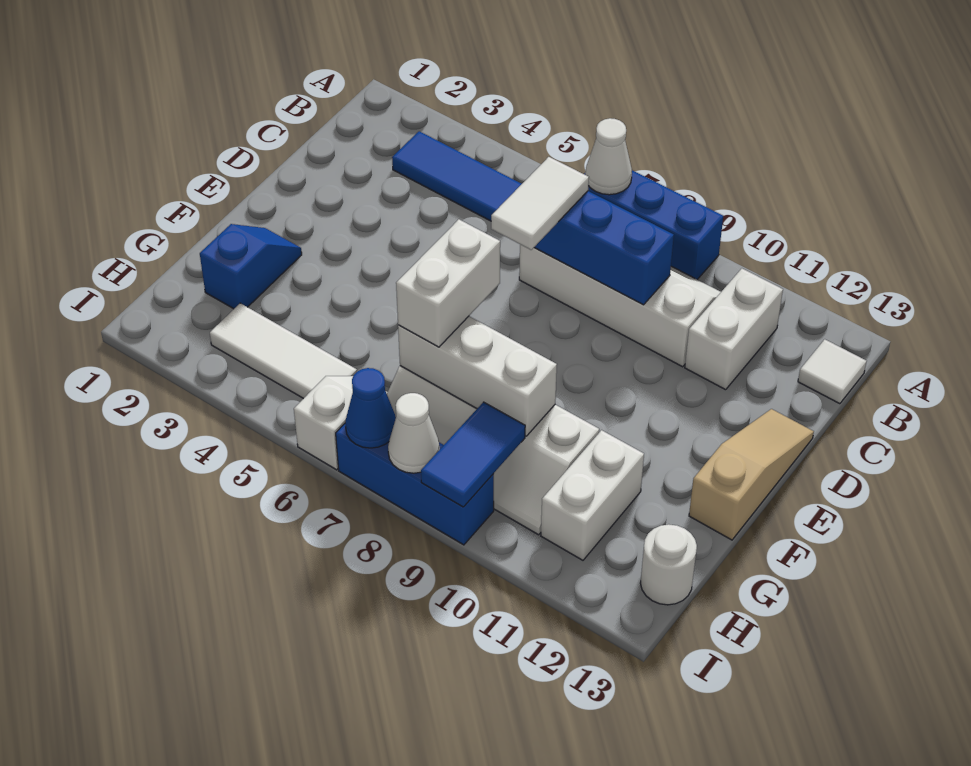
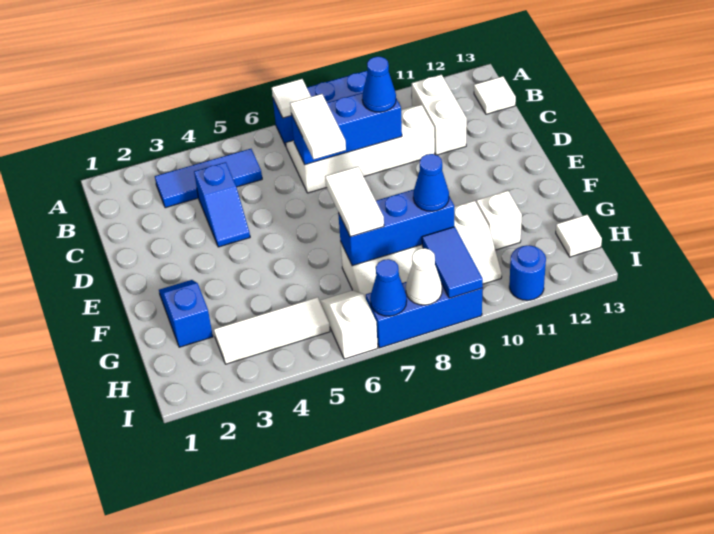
white 1x1 cone [585,118,632,195] -> white 1x1 tile [272,79,311,118]
none -> blue 1x2 slope [194,162,250,247]
none -> blue 1x1 cone [362,57,396,112]
tan 1x3 slope [689,409,814,540] -> none
white 1x2 brick [396,219,500,347] -> white 1x2 tile [325,167,384,237]
white 1x3 brick [398,316,557,436] -> blue 1x3 brick [338,189,454,266]
none -> blue 1x1 cone [413,154,449,211]
white 1x2 brick [541,430,644,560] -> white 1x1 brick [476,191,522,250]
white 1x1 round brick [640,524,697,605] -> white 1x1 tile [556,215,602,257]
none -> blue 1x1 round brick [509,245,546,300]

